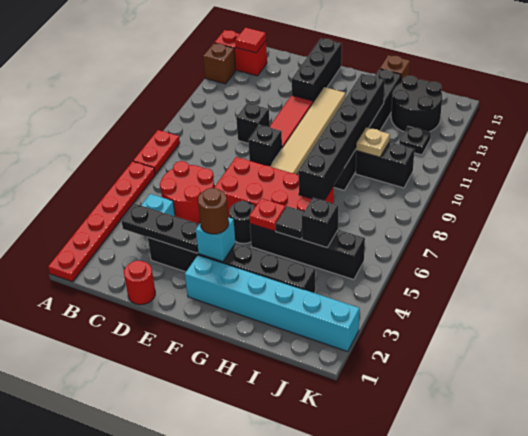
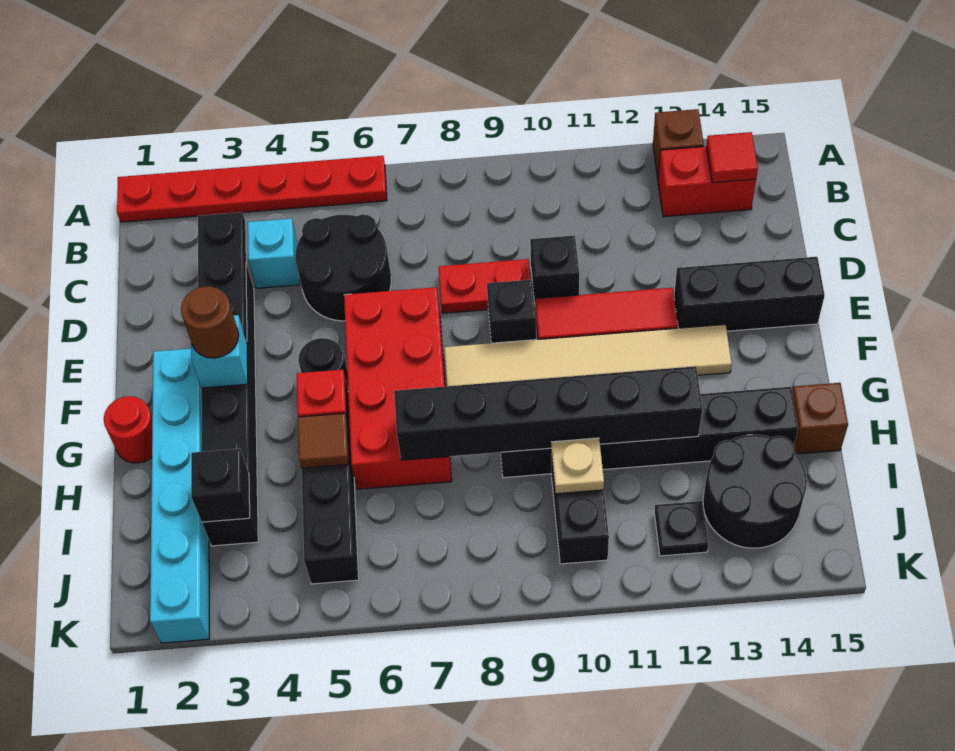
red 1x2 plate [133,130,180,174] -> red 1x2 plate moved to [439,259,531,313]
red 1x2 brick [214,30,267,76] -> red 1x2 brick turned to [658,146,756,217]
red 2x2 round brick [160,161,214,223] -> black 2x2 round brick [295,214,391,321]
red 1x1 round brick [124,261,155,305] -> red 1x1 round brick moved to [104,396,152,463]
black 1x1 tile [275,206,304,239] -> brown 1x1 tile [298,413,349,468]
black 1x1 brick [302,198,338,248] -> black 1x1 brick moved to [191,449,250,522]

